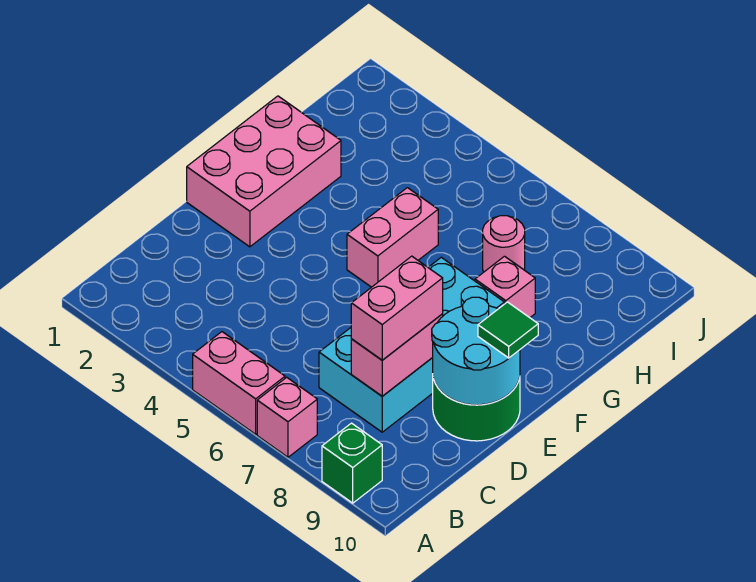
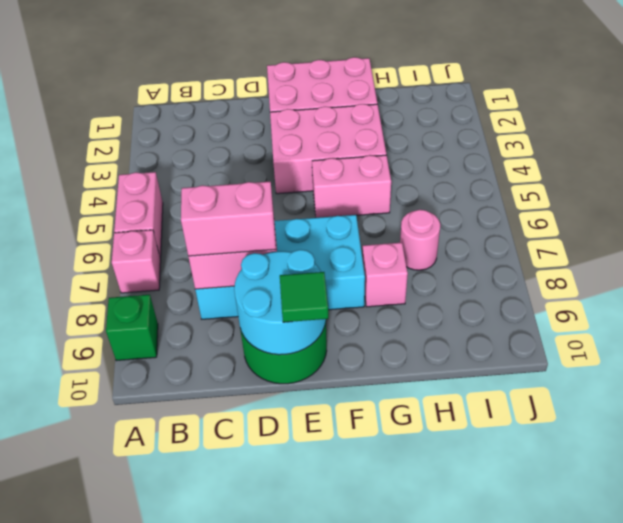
none -> pink 2x3 brick [270,104,386,194]

